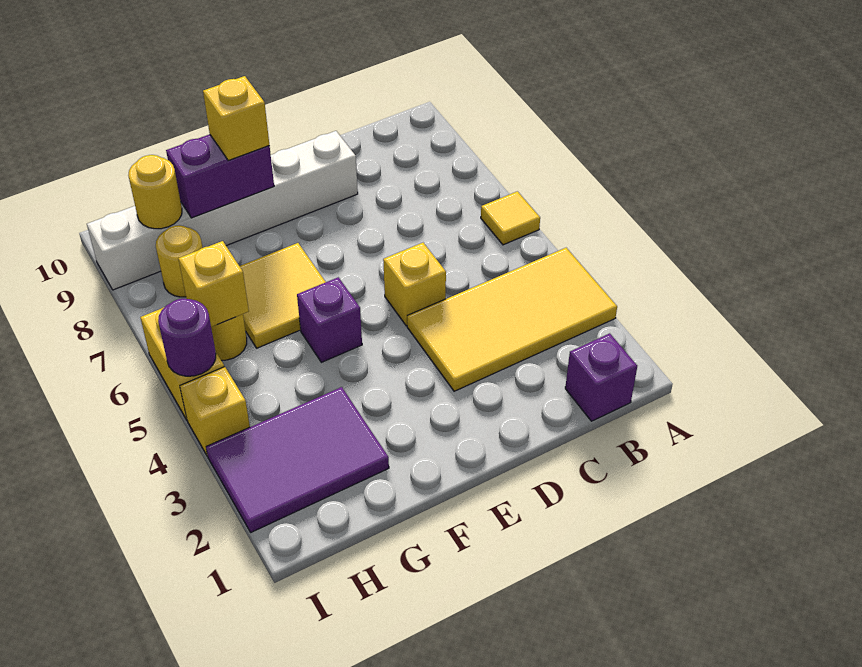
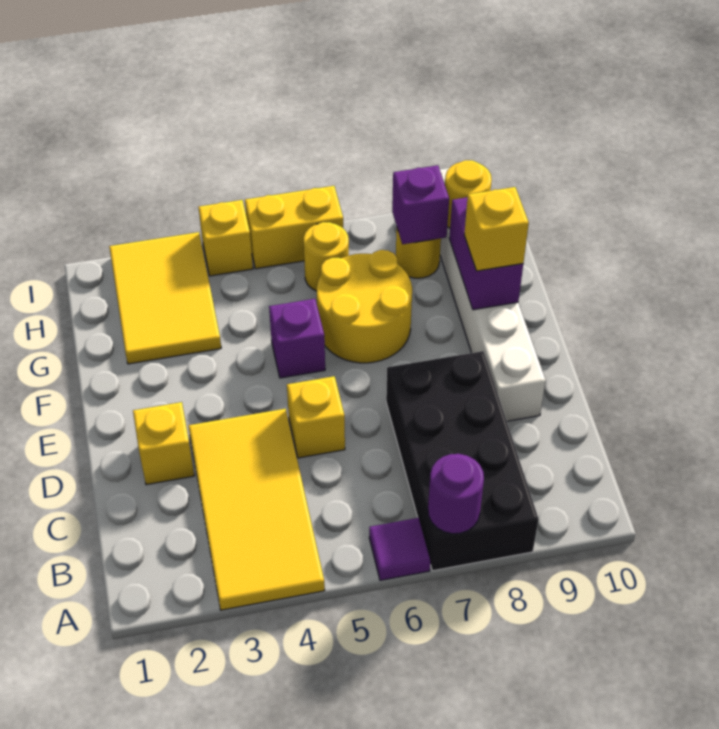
yellow 1x1 tile [481,191,540,245] -> purple 1x1 tile [369,518,430,580]
none -> black 2x4 brick [386,351,539,571]
purple 1x1 brick [565,333,637,421] -> purple 1x1 brick moved to [392,165,449,244]
yellow 2x2 tile [240,243,325,348] -> yellow 2x2 round brick [317,250,412,363]
purple 2x3 tile [206,387,389,532] -> yellow 2x3 tile [109,232,221,364]
yellow 1x1 brick [178,241,249,327] -> yellow 1x1 brick moved to [133,402,194,485]
purple 1x1 round brick [158,299,216,376] -> purple 1x1 round brick moved to [428,454,484,534]

